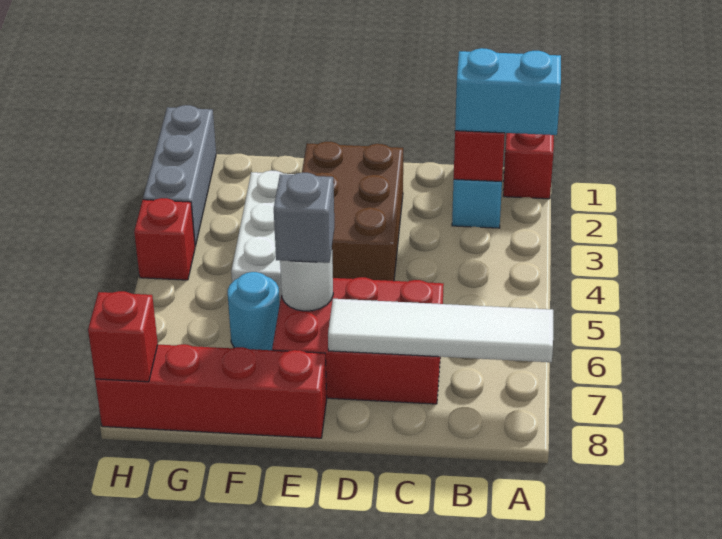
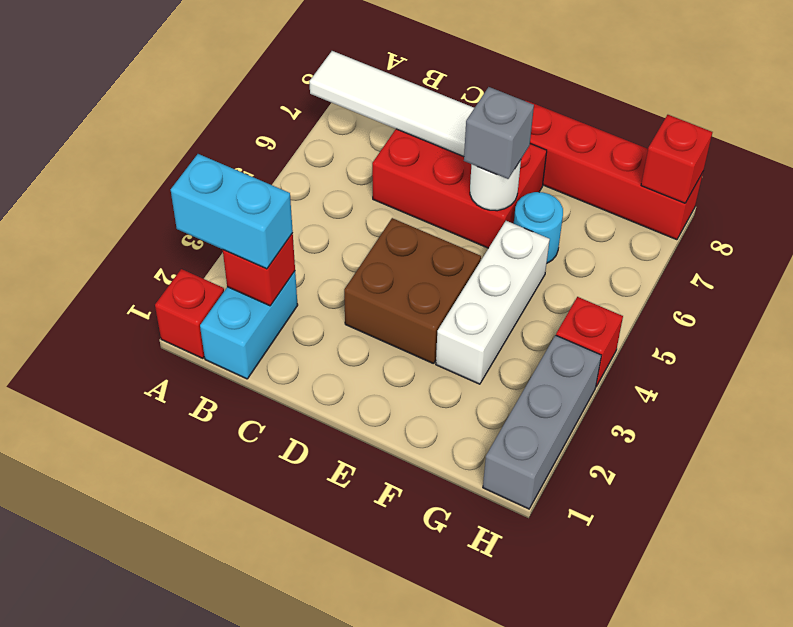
brown 2x3 brick [302,142,403,281] -> brown 2x2 brick [344,218,481,364]

